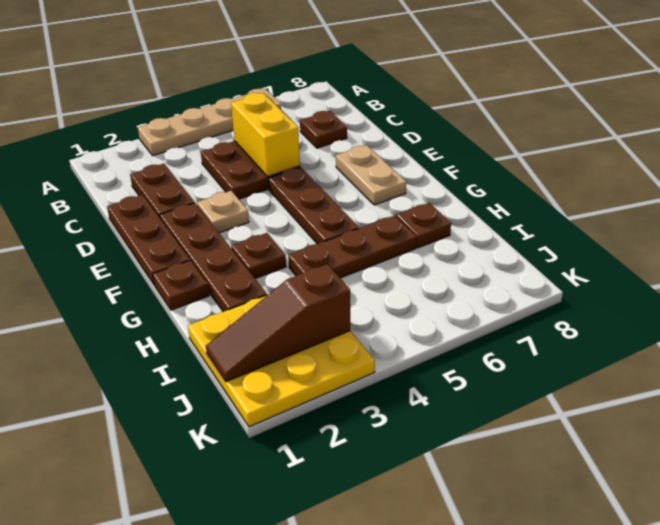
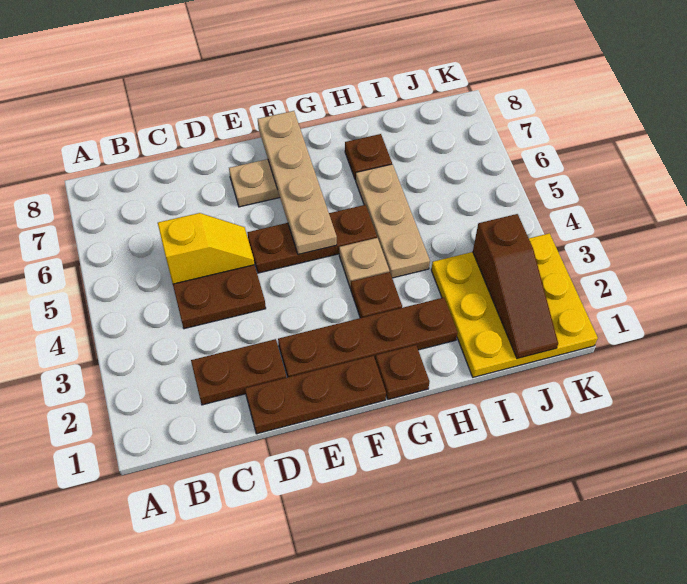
tan 1x4 plate [138,89,281,156] -> tan 1x4 plate moved to [258,111,337,254]
yellow 1x2 brick [231,93,300,177] -> yellow 1x2 slope [158,213,255,284]
brown 1x1 plate [300,111,347,148] -> none
tan 1x1 plate [197,191,249,233] -> tan 1x1 plate moved to [339,238,389,288]
brown 1x3 plate [288,215,416,278] -> tan 1x3 plate [356,164,430,278]

